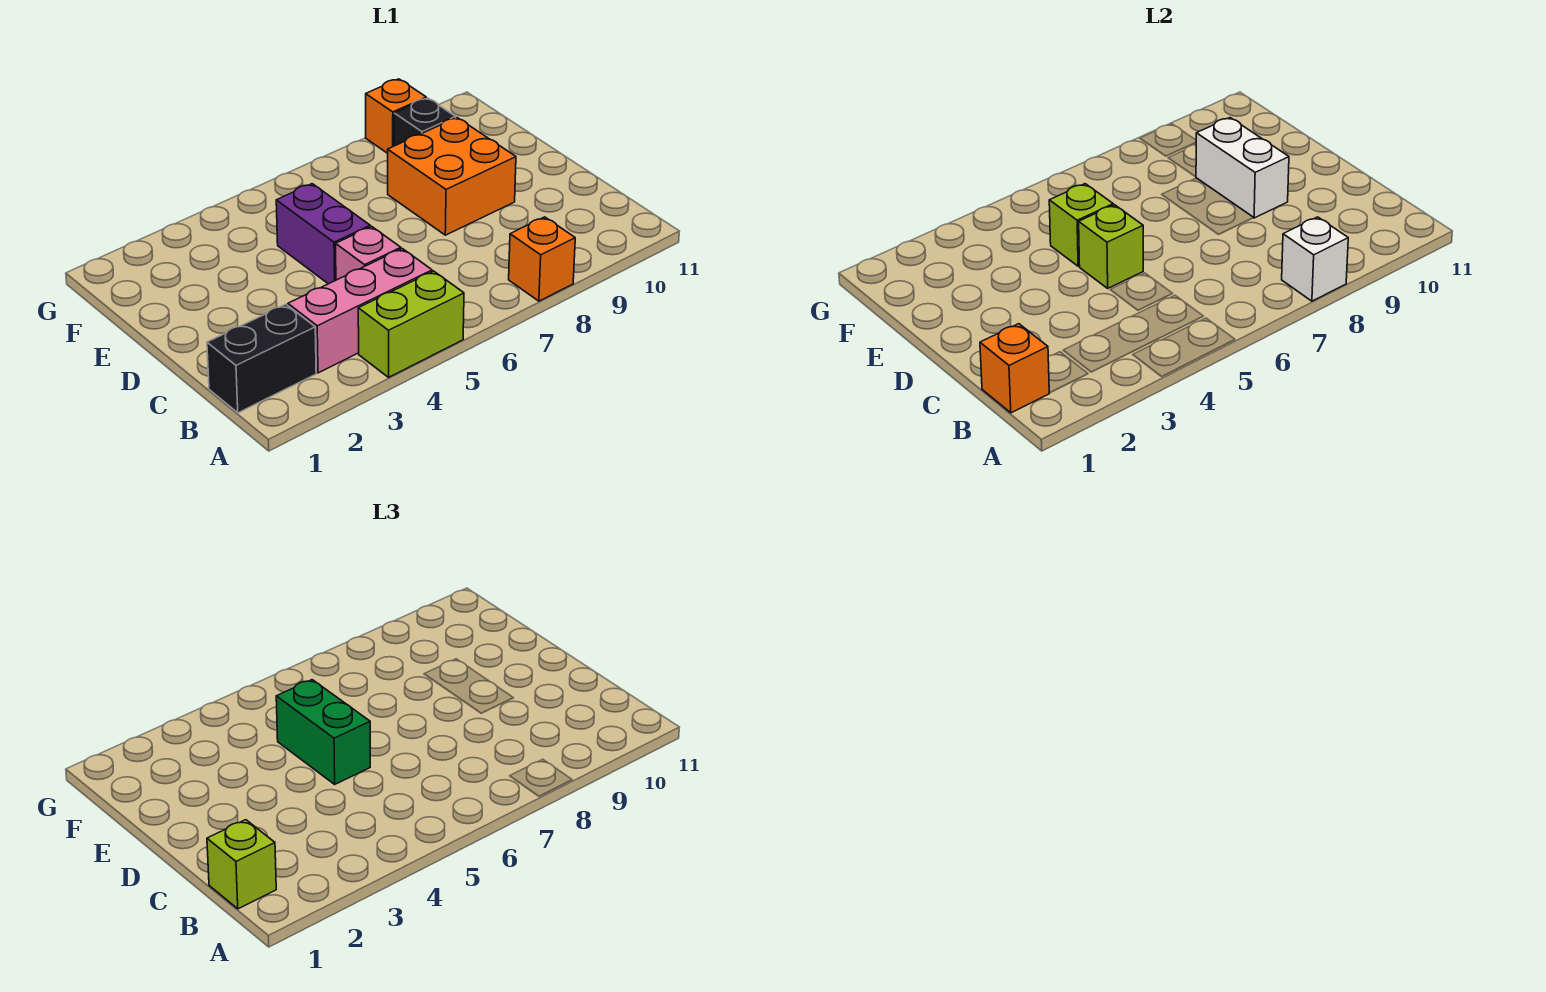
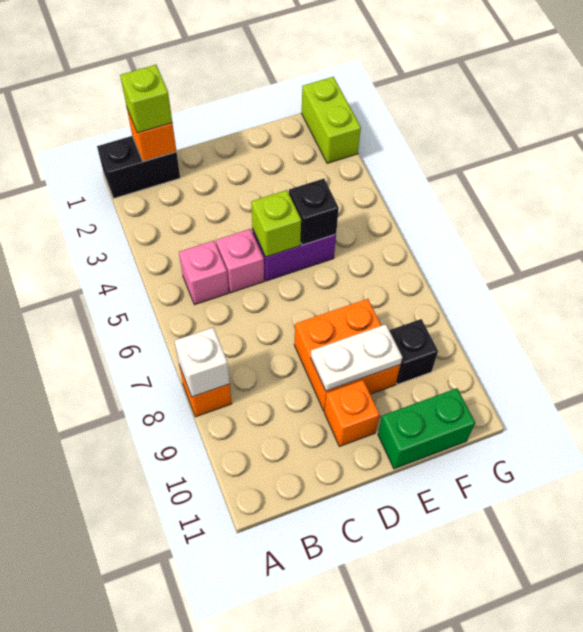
lime 1x2 brick [358,271,464,377] -> lime 1x2 brick moved to [302,77,361,163]
black 1x2 brick [207,304,316,413] -> black 1x2 brick turned to [97,136,180,199]
pink 1x3 brick [288,249,432,373] -> pink 1x1 brick [179,241,229,305]
green 1x2 brick [276,680,370,784] -> green 1x2 brick moved to [378,388,475,469]
white 1x2 brick [1196,118,1289,218] -> white 1x2 plate [311,324,402,391]
lime 1x1 brick [1049,184,1113,266] -> black 1x1 brick [289,179,339,245]
orange 1x1 brick [366,79,426,153] -> orange 1x1 brick moved to [324,380,380,447]

